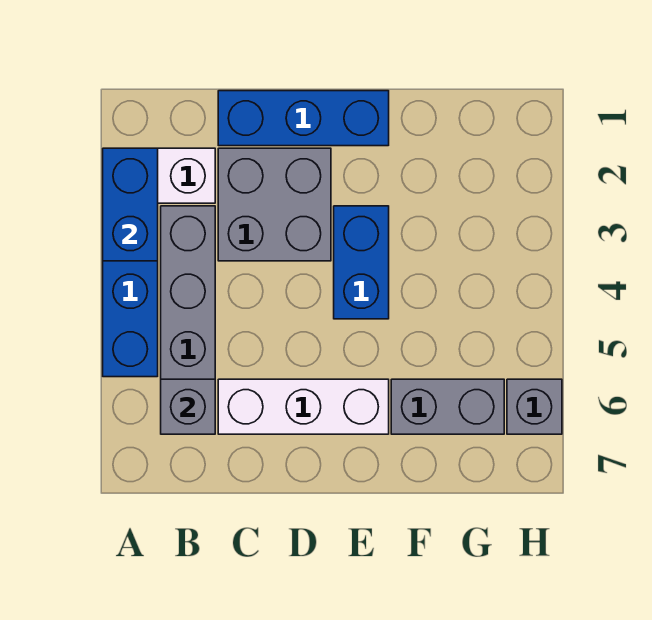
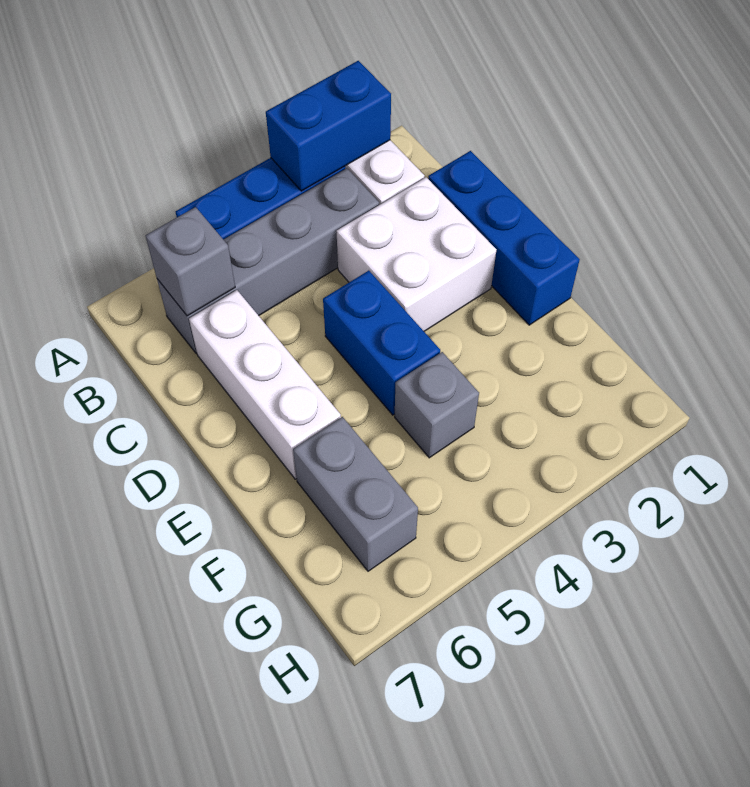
grey 2x2 brick [218,148,331,261] -> white 2x2 brick [336,177,496,331]
blue 1x2 brick [334,206,389,319] -> blue 1x2 brick turned to [323,271,440,415]
grey 1x1 brick [507,379,562,434] -> grey 1x1 brick moved to [395,352,479,458]

